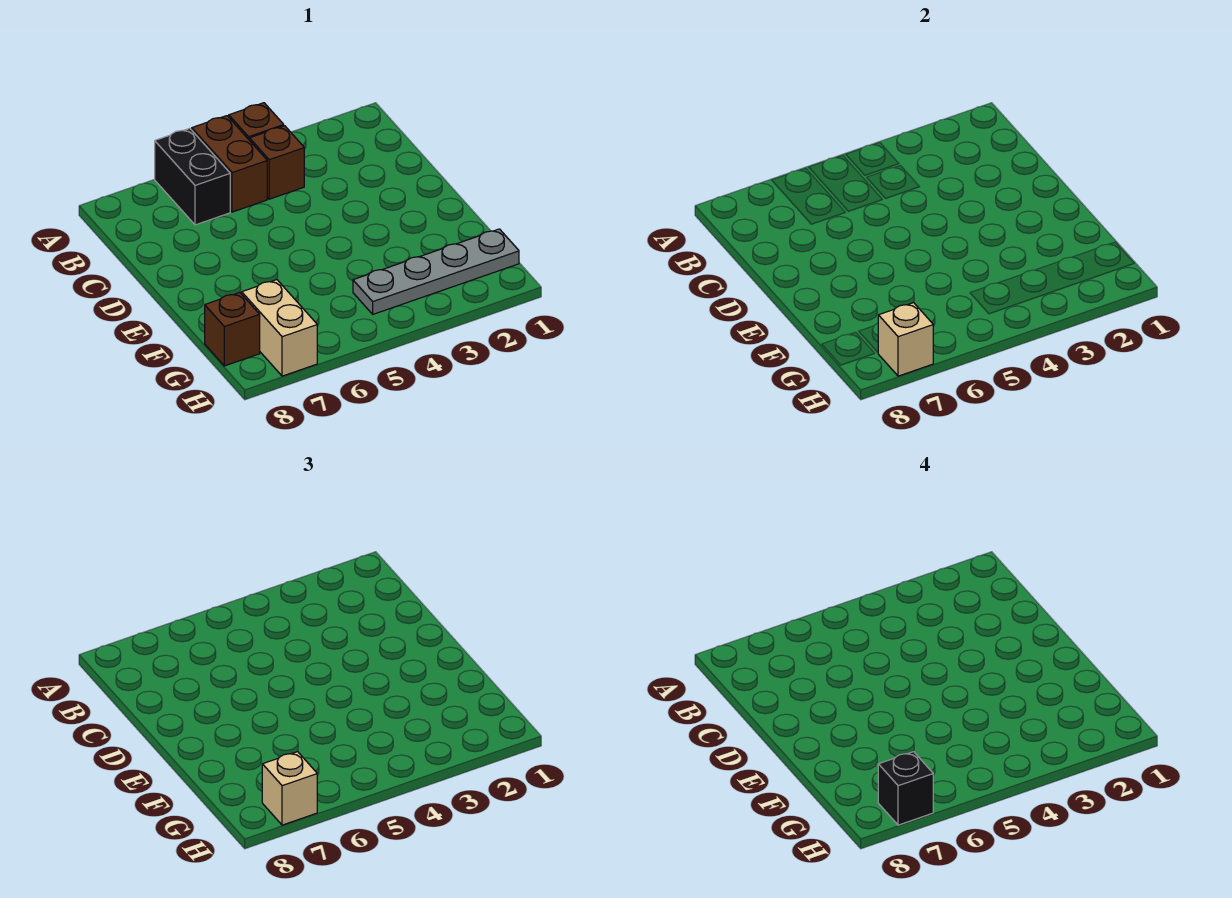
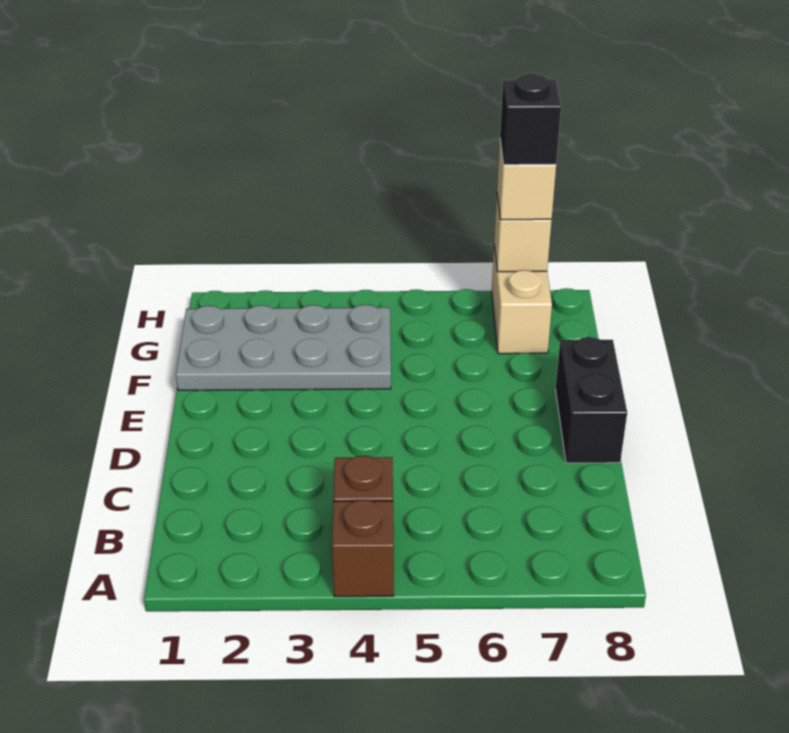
brown 1x2 brick [192,116,267,212] -> none
black 1x2 brick [155,128,230,225] -> black 1x2 brick moved to [555,337,627,463]
grey 1x4 plate [353,229,519,314] -> grey 2x4 plate [176,305,391,390]
brown 1x1 brick [205,292,260,366] -> none

